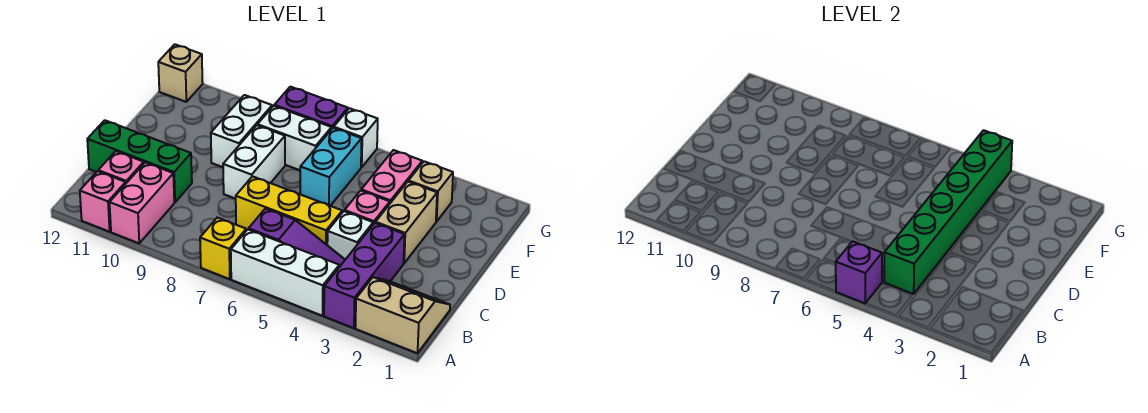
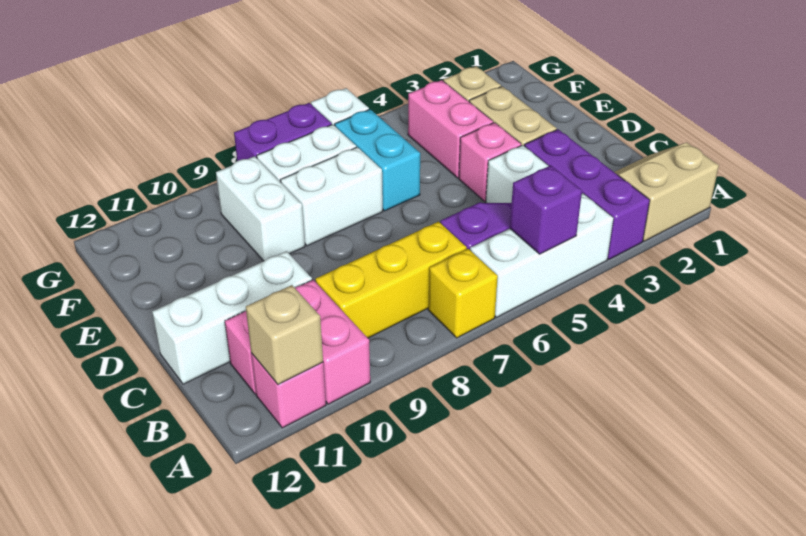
green 1x6 brick [884,130,1012,294] -> none
yellow 1x3 brick [236,176,342,245] -> yellow 1x3 brick moved to [315,222,467,338]
green 1x3 brick [87,120,192,202] -> white 1x3 brick [152,251,312,384]
white 1x2 brick [223,125,285,199] -> white 1x2 brick turned to [280,147,383,246]
tan 1x1 brick [158,44,203,102] -> tan 1x1 brick moved to [246,285,323,384]

